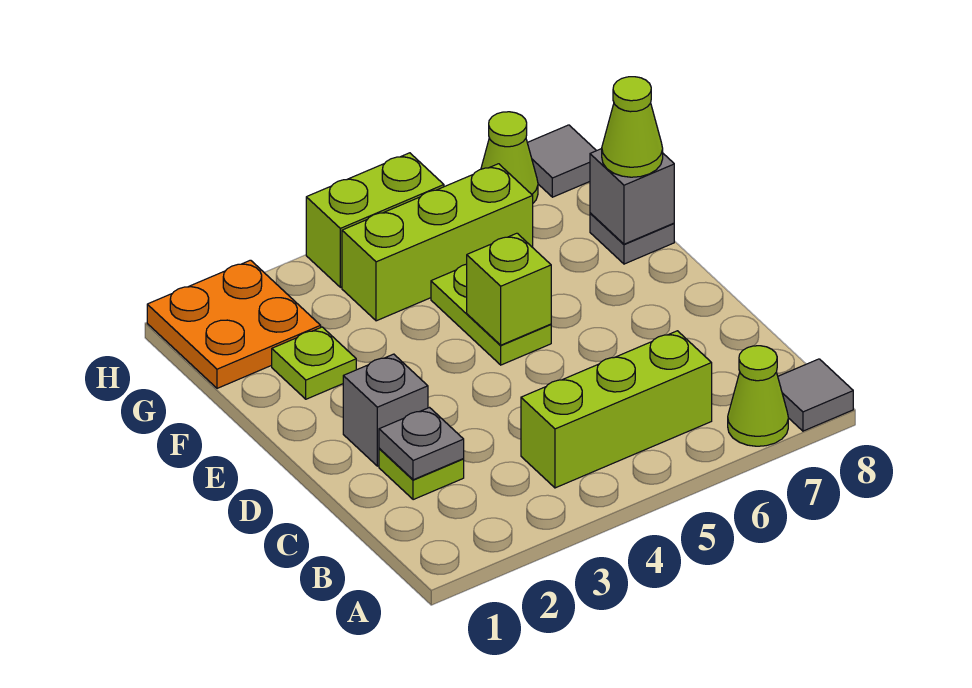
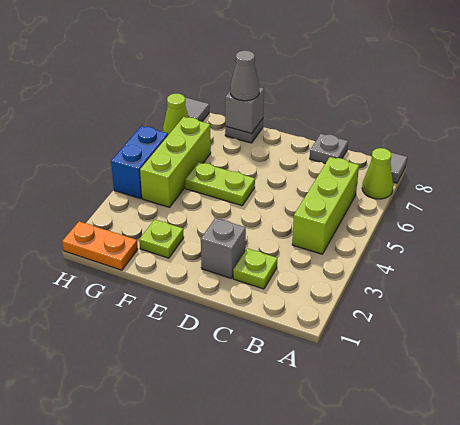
grey 1x1 plate [379,408,464,480] -> grey 1x1 plate moved to [310,134,348,164]
lime 1x1 brick [467,233,551,345] -> none
lime 1x1 cone [602,77,663,177] -> grey 1x1 cone [230,50,259,101]
orange 2x2 plate [147,260,321,388] -> orange 1x2 plate [62,221,138,270]
lime 1x2 brick [306,153,444,287] -> blue 1x2 brick [111,126,168,199]

